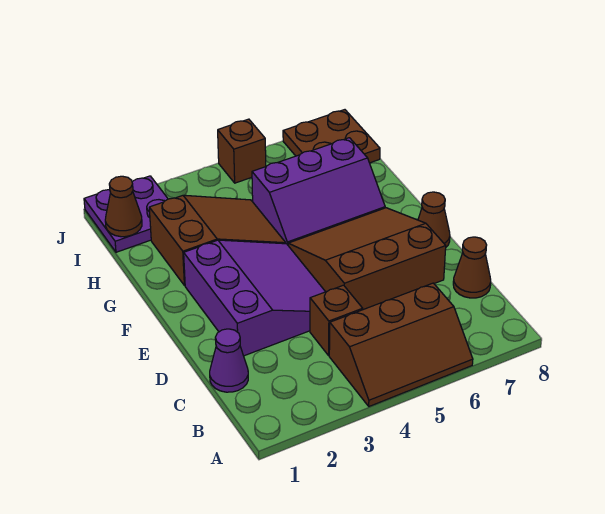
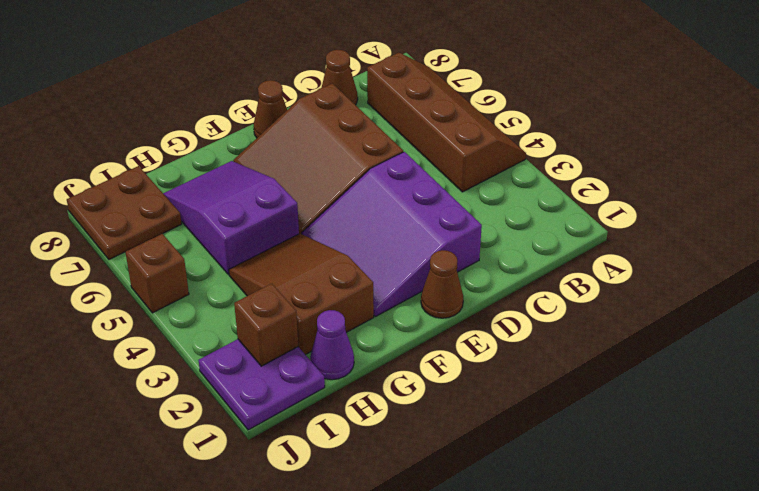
brown 2x3 slope [329,283,473,406] -> brown 2x4 slope [367,53,526,192]
purple 1x1 cone [210,329,248,392] -> purple 1x1 cone moved to [310,310,354,380]
brown 1x1 brick [310,285,363,356] -> brown 1x1 brick moved to [234,284,298,366]
purple 3x3 slope [184,240,325,356] -> purple 3x3 slope turned to [302,152,482,317]
purple 2x3 slope [252,138,385,245] -> purple 2x3 slope turned to [163,161,299,274]
brown 1x1 cone [105,176,142,237] -> brown 1x1 cone moved to [421,250,463,318]

